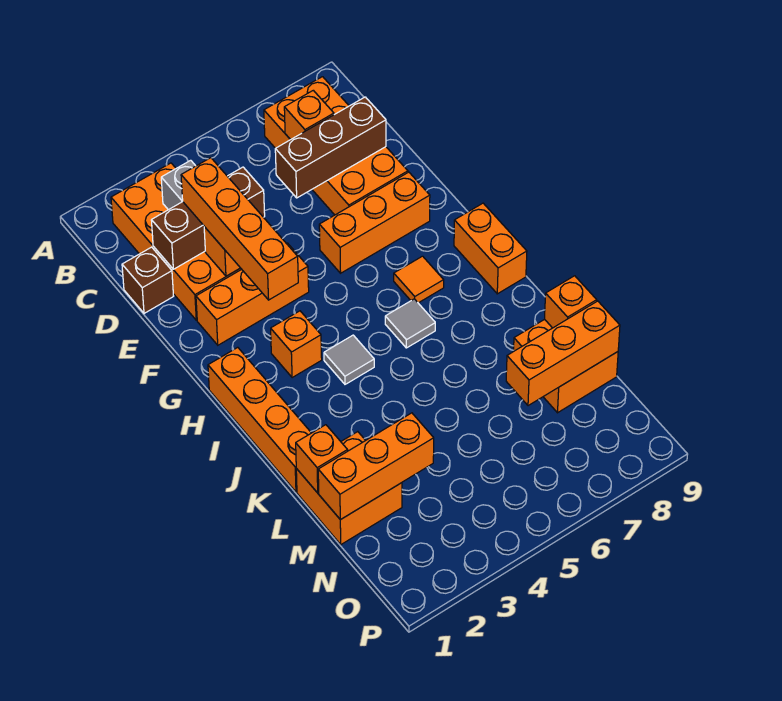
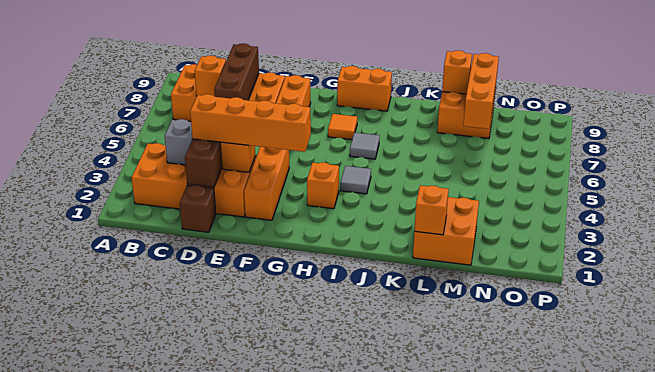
orange 1x4 brick [208,347,311,492] -> none
orange 1x3 brick [318,413,434,520] -> none

